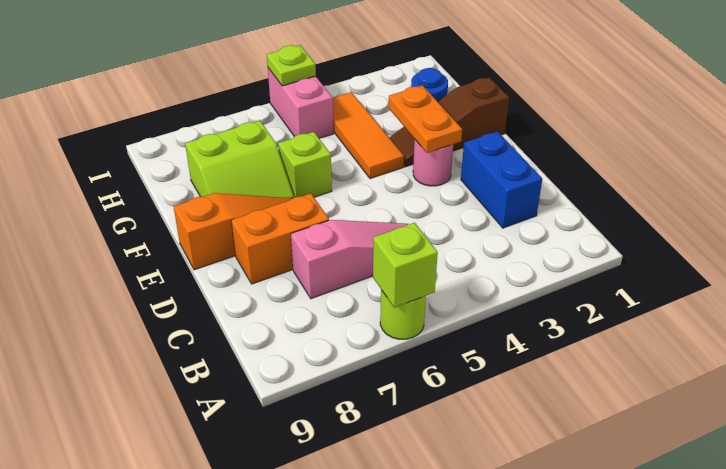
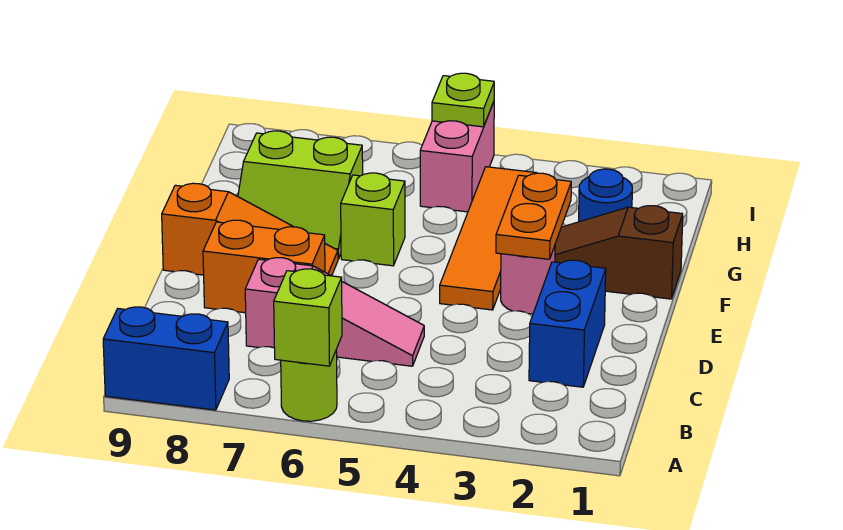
none -> blue 1x2 brick [103,307,229,410]
orange 1x3 tile [333,92,404,179] -> orange 1x4 tile [440,167,536,310]

